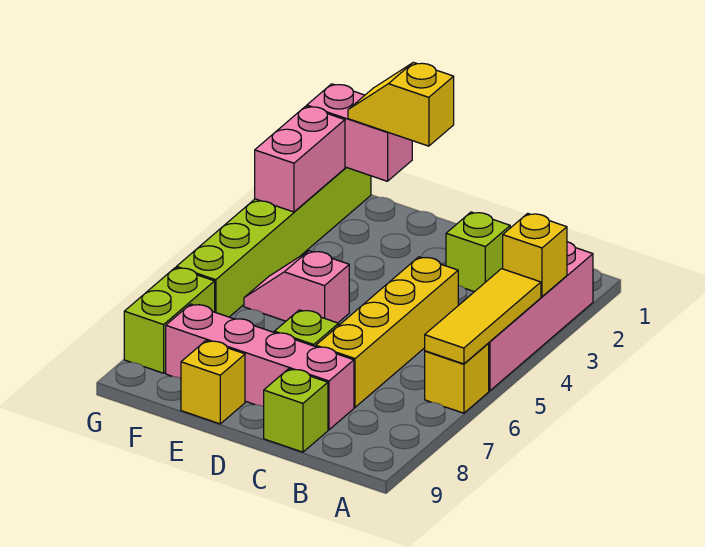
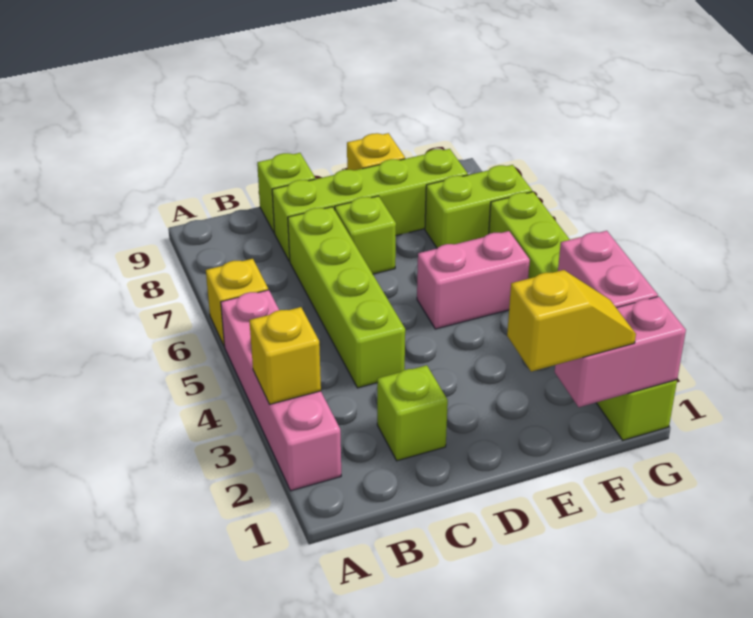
yellow 1x3 tile [425,269,541,364] -> none
yellow 1x4 brick [316,257,458,407] -> lime 1x4 brick [288,207,405,388]
pink 1x4 brick [166,304,354,430] -> lime 1x4 brick [272,149,468,261]
pink 1x2 slope [244,251,349,323] -> pink 1x2 brick [417,231,530,329]
lime 1x2 brick [124,268,215,373] -> lime 1x2 brick turned to [425,165,532,248]

